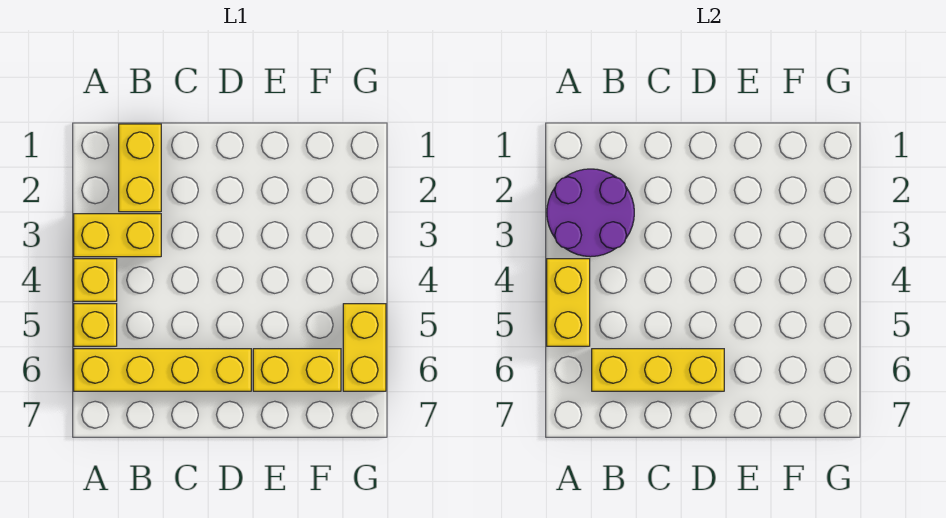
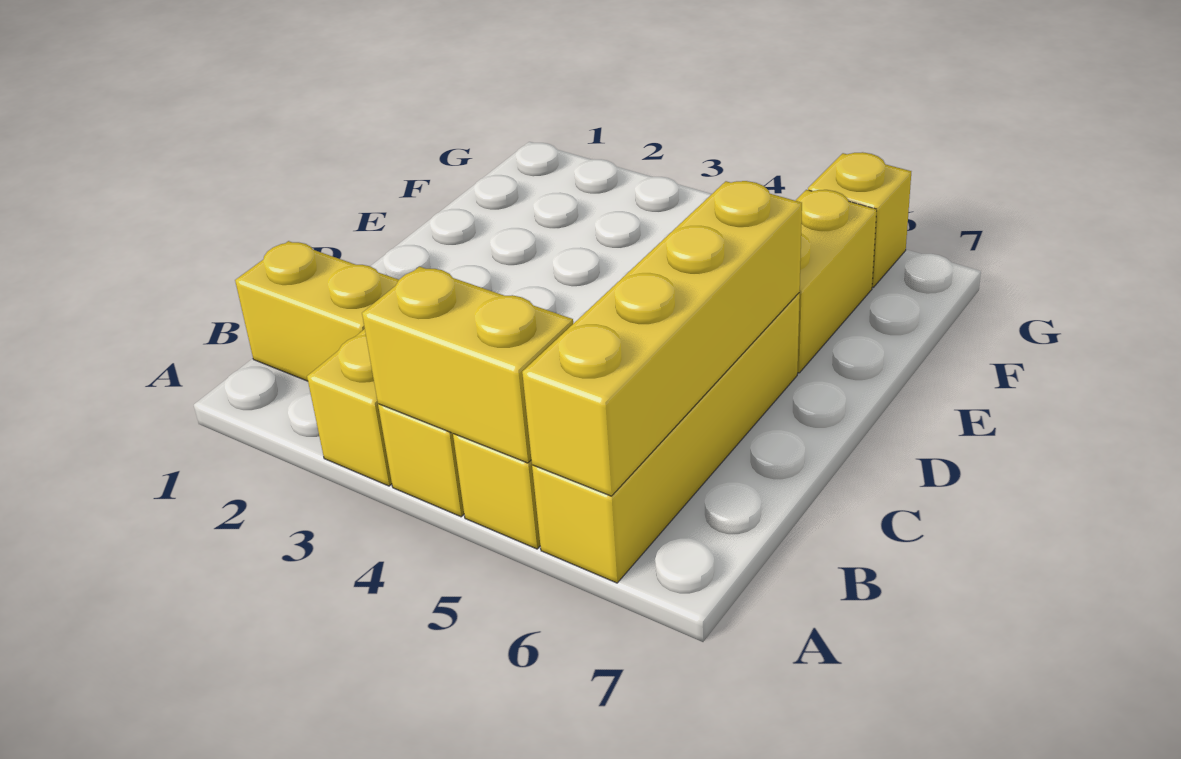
purple 2x2 round brick [547,169,634,257] -> none
yellow 1x3 brick [592,349,724,391] -> yellow 1x4 brick [522,181,802,496]
yellow 1x2 brick [343,304,386,391] -> yellow 1x1 brick [808,152,911,287]

